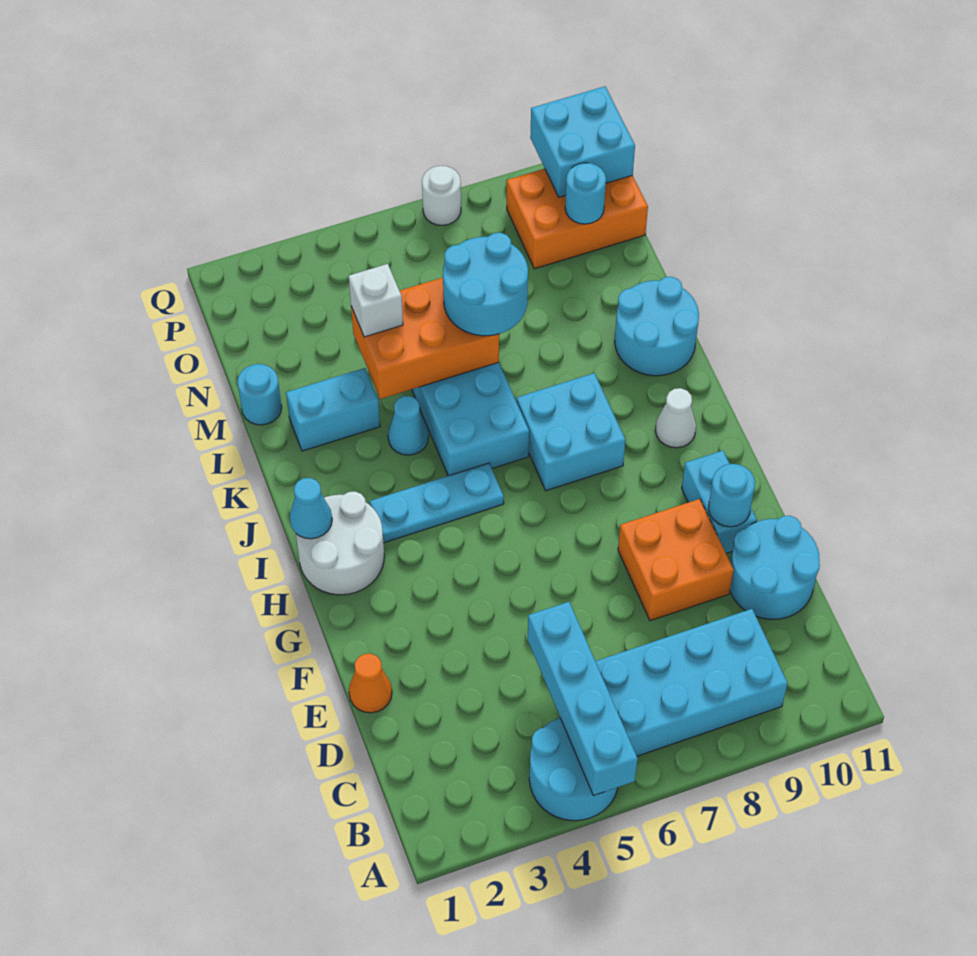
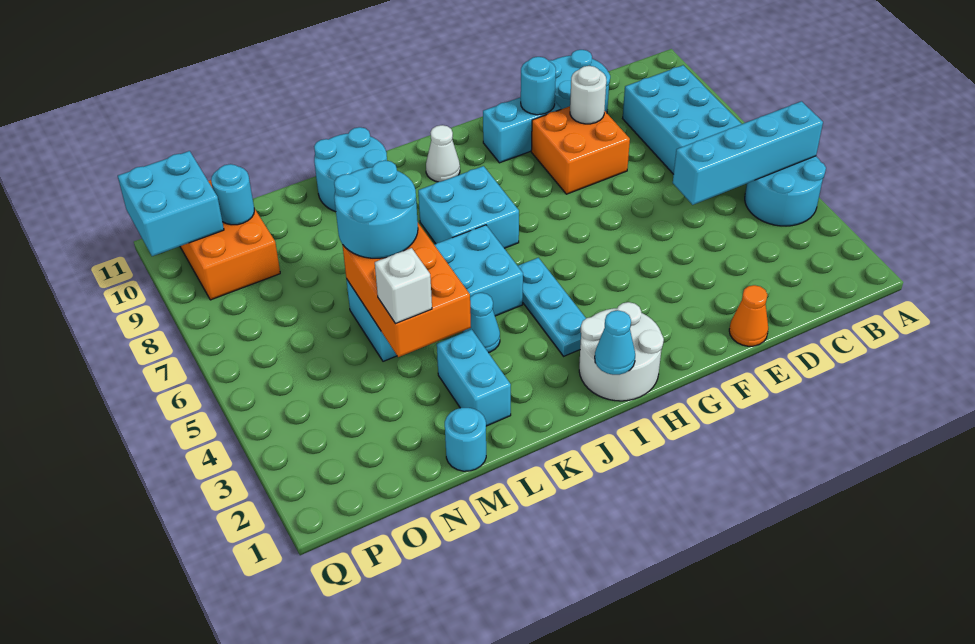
white 1x1 round brick [422,166,461,225] -> white 1x1 round brick moved to [570,66,606,124]

